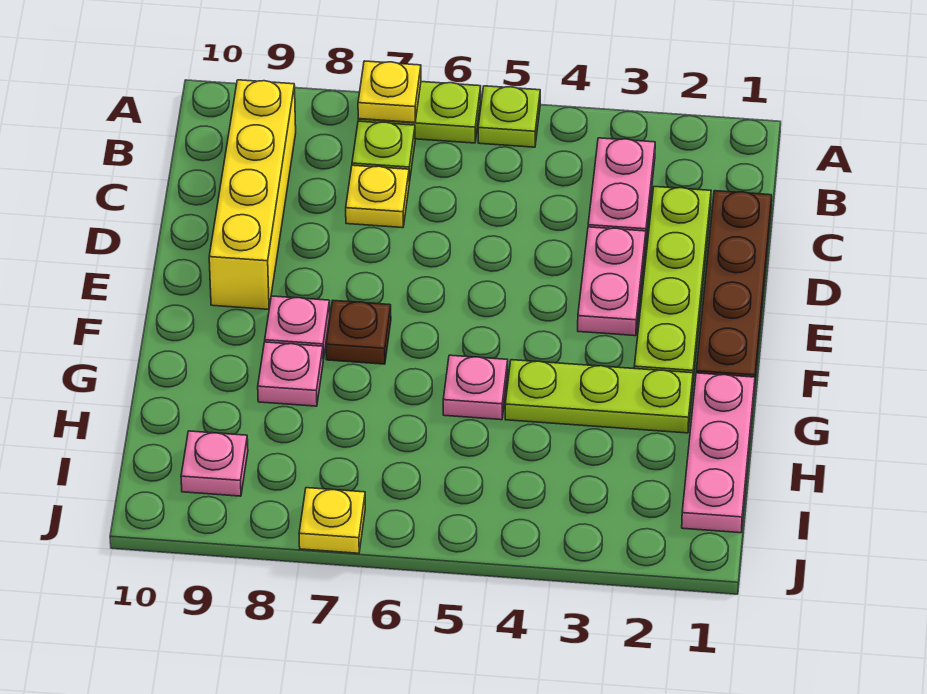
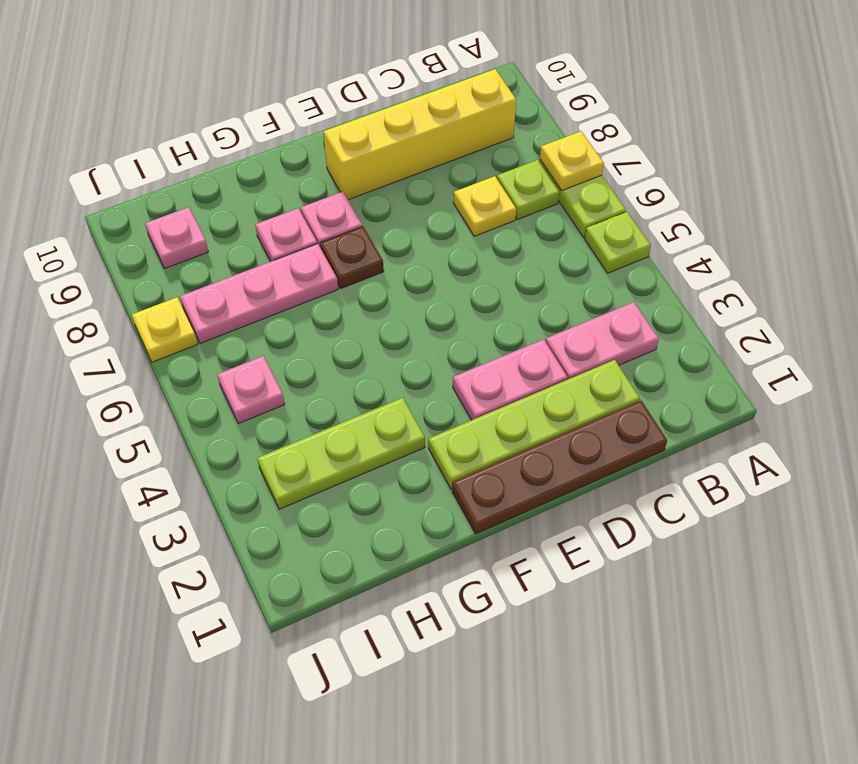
pink 1x3 plate [682,373,755,533] -> pink 1x3 plate moved to [180,244,338,343]
lime 1x3 plate [505,360,693,433] -> lime 1x3 plate turned to [257,398,425,509]
pink 1x1 plate [443,355,508,420] -> pink 1x1 plate moved to [217,356,285,424]

